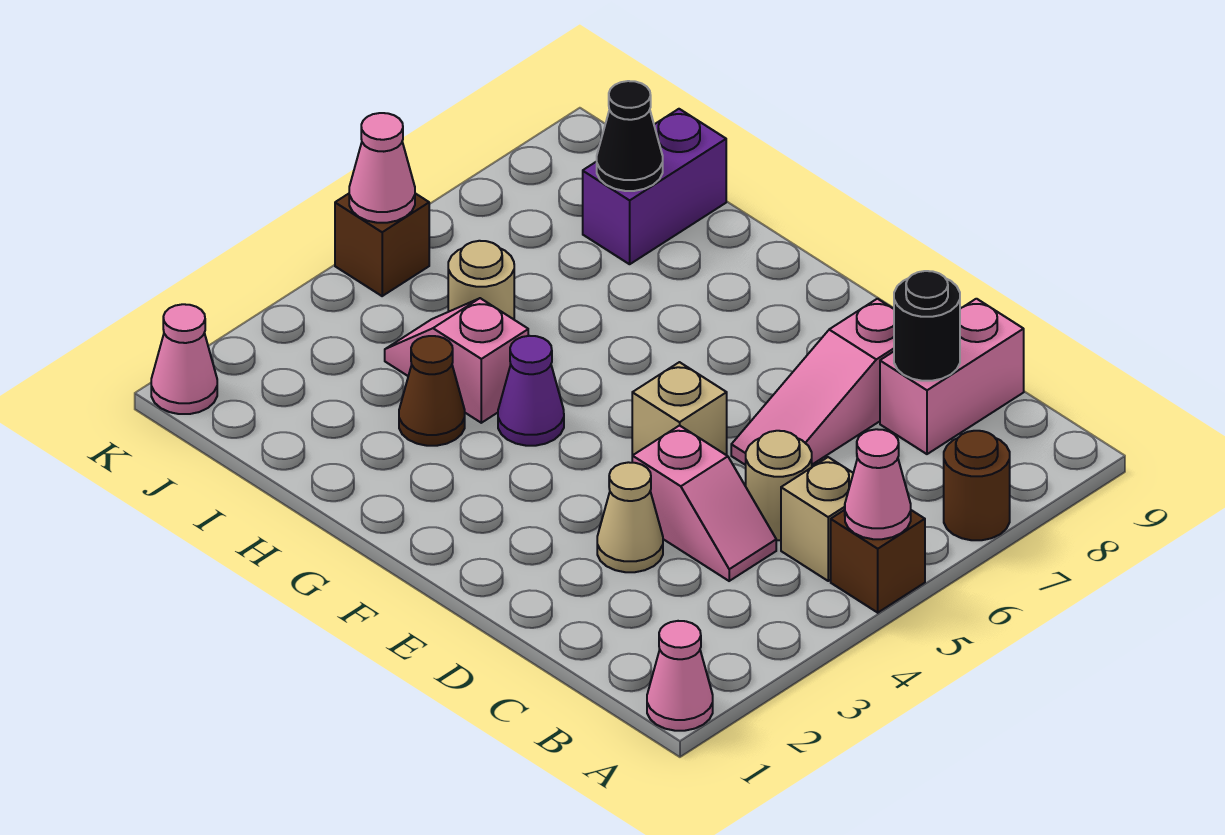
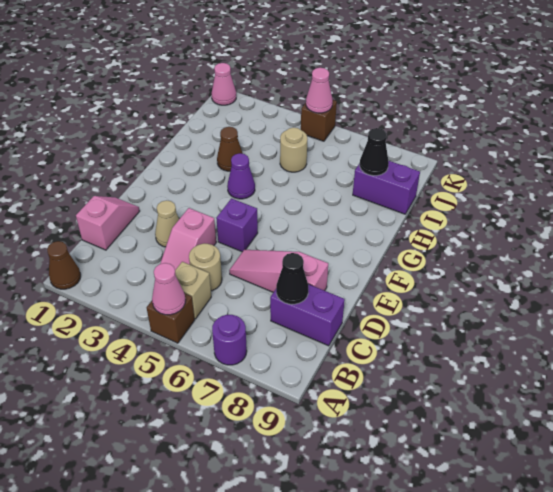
pink 1x1 cone [647,621,713,731] -> brown 1x1 cone [47,241,81,289]
brown 1x1 round brick [944,431,1010,540] -> purple 1x1 round brick [212,315,247,365]
pink 1x2 brick [880,299,1024,454] -> purple 1x2 brick [270,284,345,346]
black 1x1 round brick [894,271,960,381] -> black 1x1 cone [276,253,308,304]
tan 1x1 brick [632,362,727,456] -> purple 1x1 brick [216,198,258,252]
pink 1x2 slope [385,298,528,423] -> pink 1x2 slope moved to [76,196,140,250]

